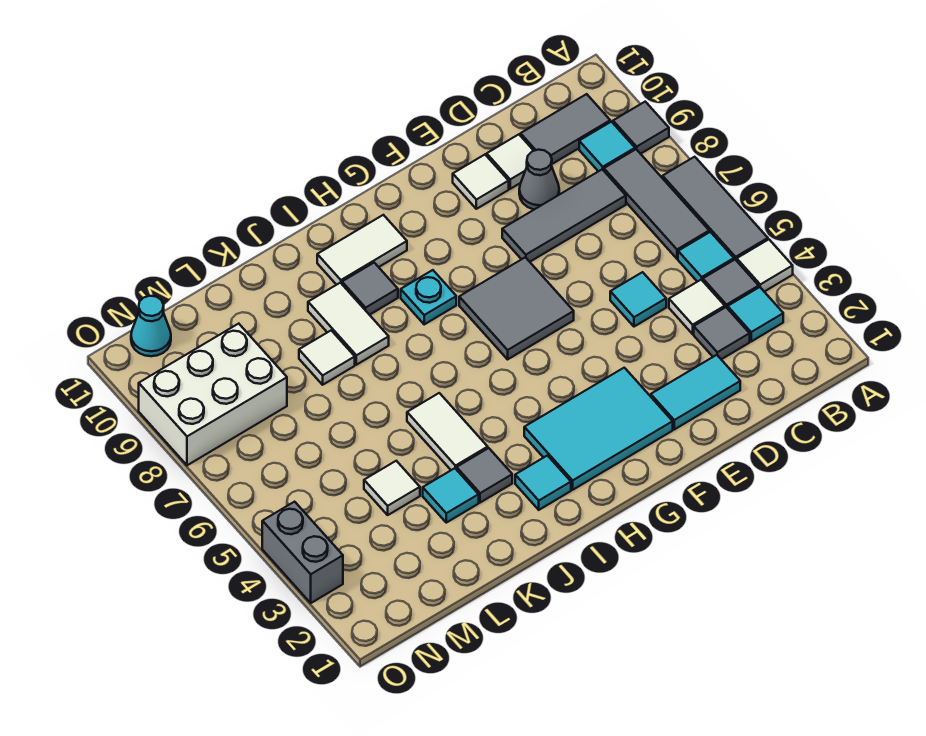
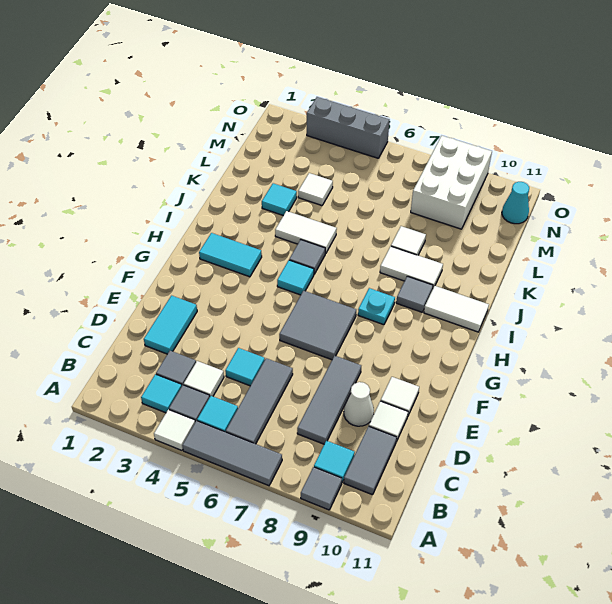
grey 1x3 tile [604,149,709,259] -> grey 1x3 tile turned to [226,358,293,444]
grey 1x1 cone [519,150,559,209] -> white 1x1 cone [344,382,374,426]
cyan 2x3 tile [524,368,673,490] -> cyan 1x2 tile [199,233,262,277]
white 1x2 tile [317,215,407,285] -> white 1x2 tile turned to [424,286,489,332]
cyan 1x1 tile [515,456,571,510] -> cyan 1x1 tile moved to [277,260,314,295]
grey 1x1 tile [457,448,512,503] -> grey 1x1 tile moved to [289,240,326,274]
grey 1x2 brick [262,502,343,603] -> grey 1x3 brick [307,97,389,158]

